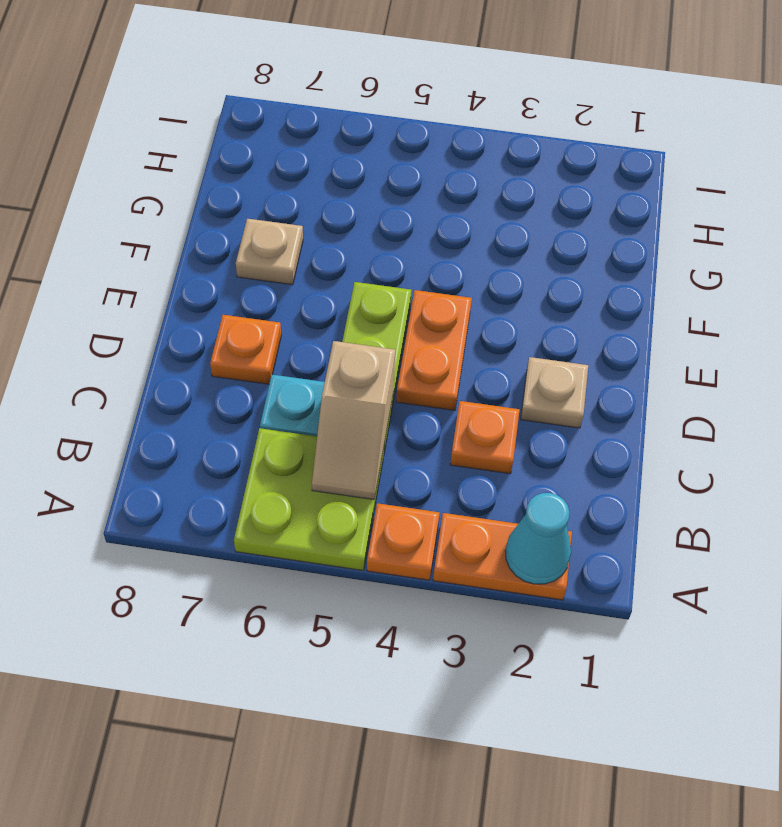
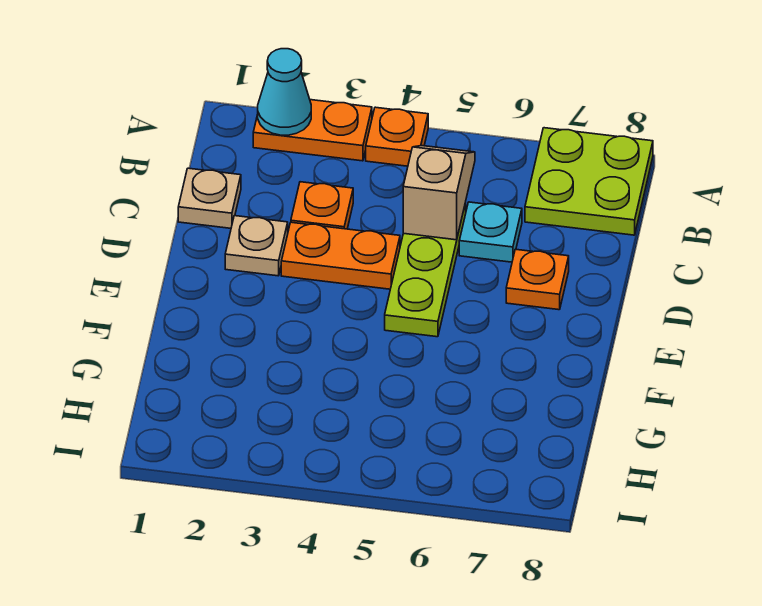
lime 2x2 plate [234,428,384,570] -> lime 2x2 plate moved to [525,128,653,235]
orange 1x2 plate [396,290,472,410] -> orange 1x2 plate turned to [281,222,400,289]
tan 1x1 plate [236,219,303,285] -> tan 1x1 plate moved to [178,168,241,228]

